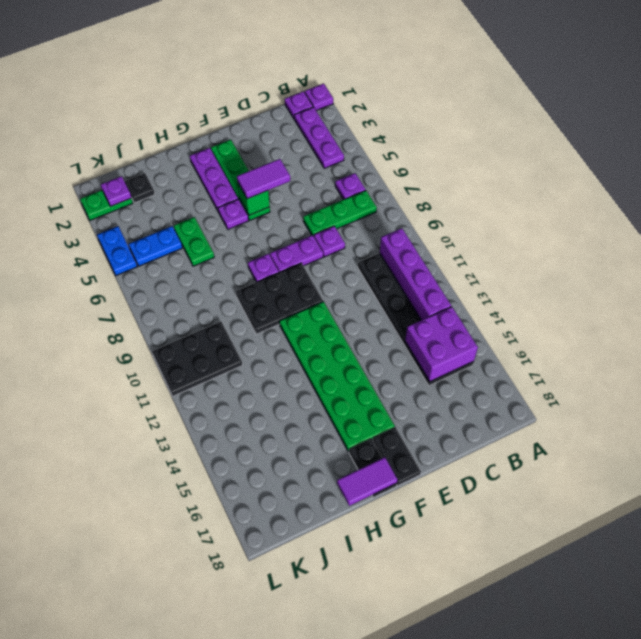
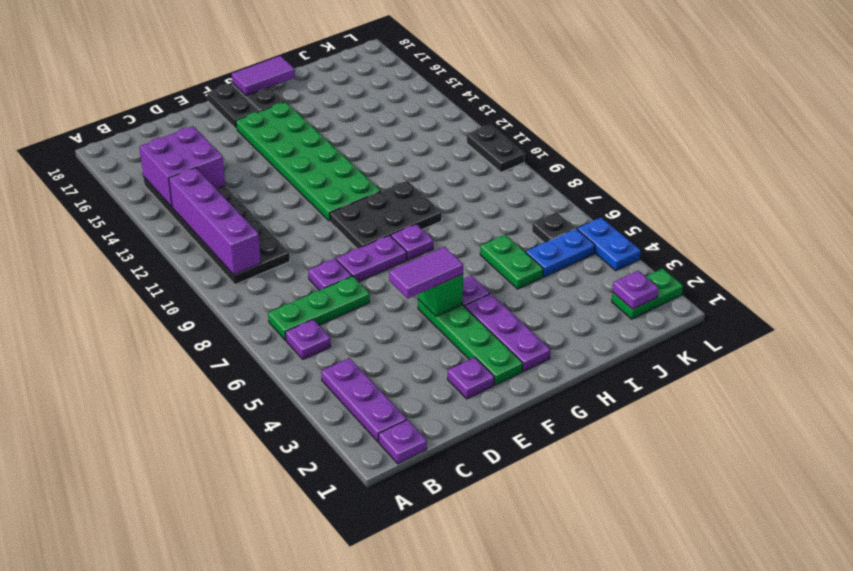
purple 1x1 plate [305,83,333,111] -> purple 1x1 plate moved to [448,357,494,399]
black 1x1 plate [125,173,155,203] -> black 1x1 plate moved to [532,212,575,243]
black 2x3 plate [152,322,242,396] -> black 1x2 plate [467,125,525,172]

